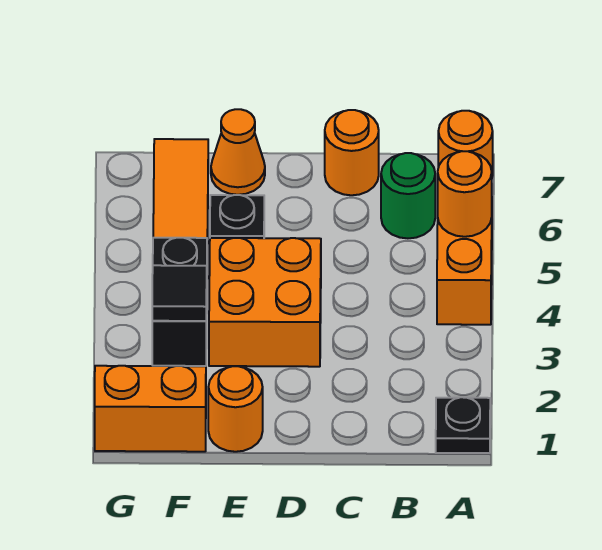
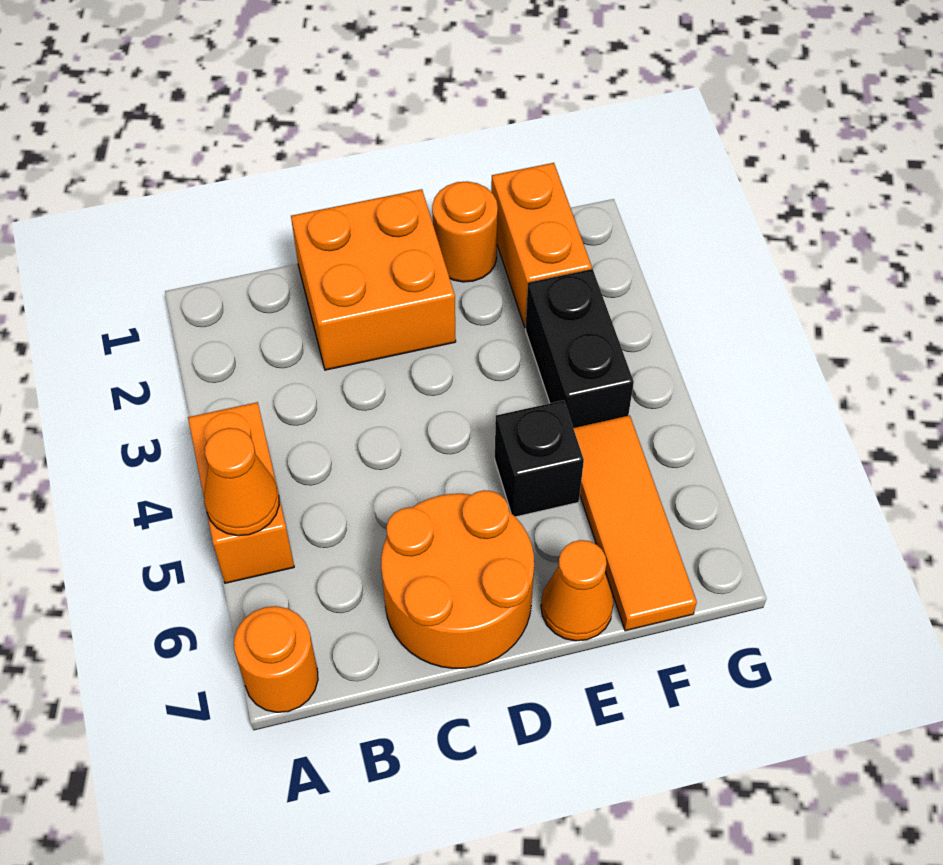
black 1x1 plate [436,397,490,453] -> none
orange 1x1 round brick [438,151,492,237] -> orange 1x1 cone [204,428,279,536]
green 1x1 round brick [381,153,435,238] -> none
orange 1x1 round brick [325,110,379,195] -> orange 2x2 round brick [381,490,534,668]
orange 2x2 brick [209,238,321,367] -> orange 2x2 brick moved to [291,189,456,370]
orange 1x2 brick [95,366,206,452] -> orange 1x2 brick turned to [491,163,592,327]
black 1x1 tile [152,265,207,321] -> none

